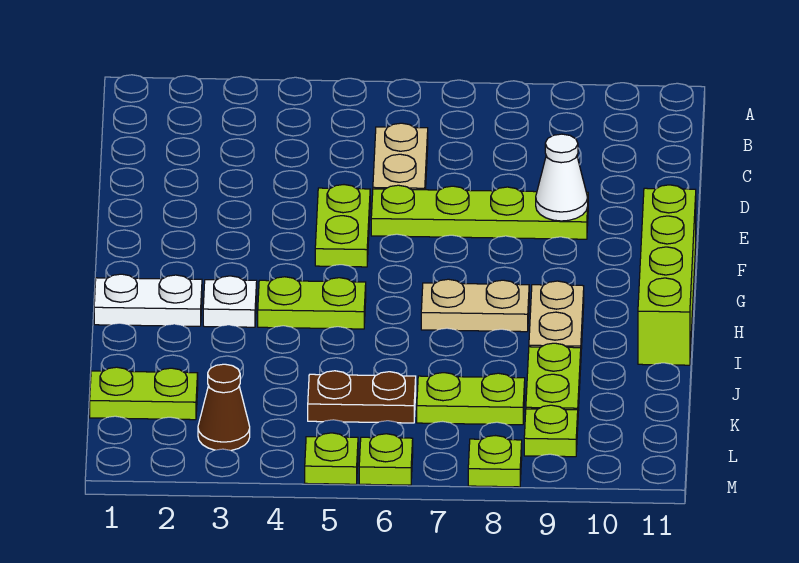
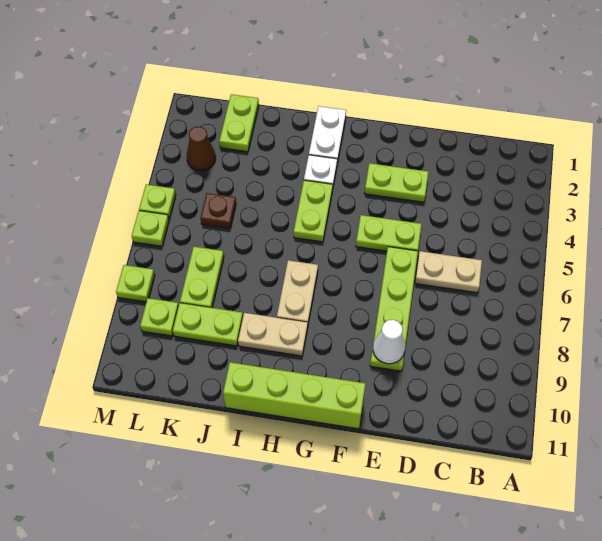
none -> lime 1x2 plate [364,163,428,202]
brown 1x2 plate [308,371,416,423] -> brown 1x1 plate [200,193,236,228]

